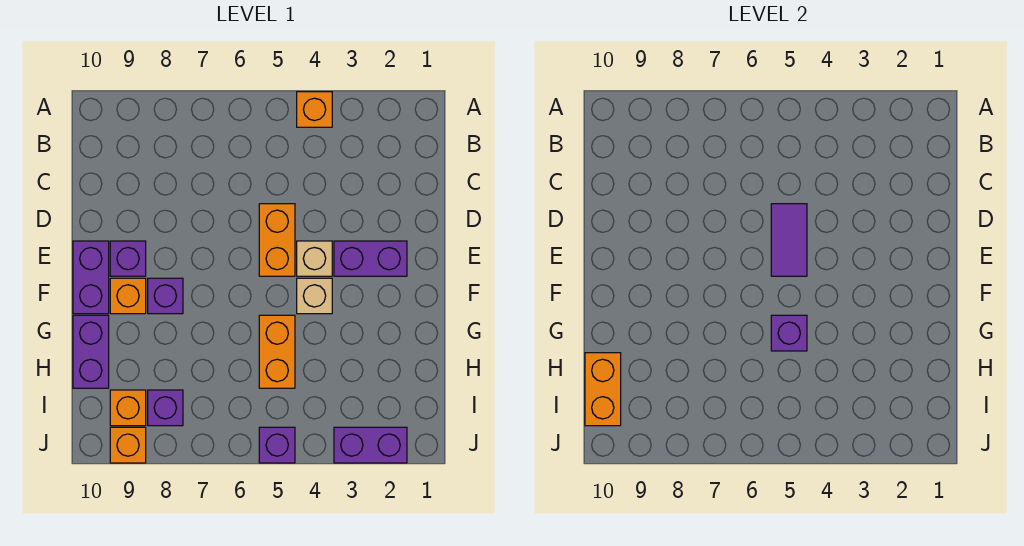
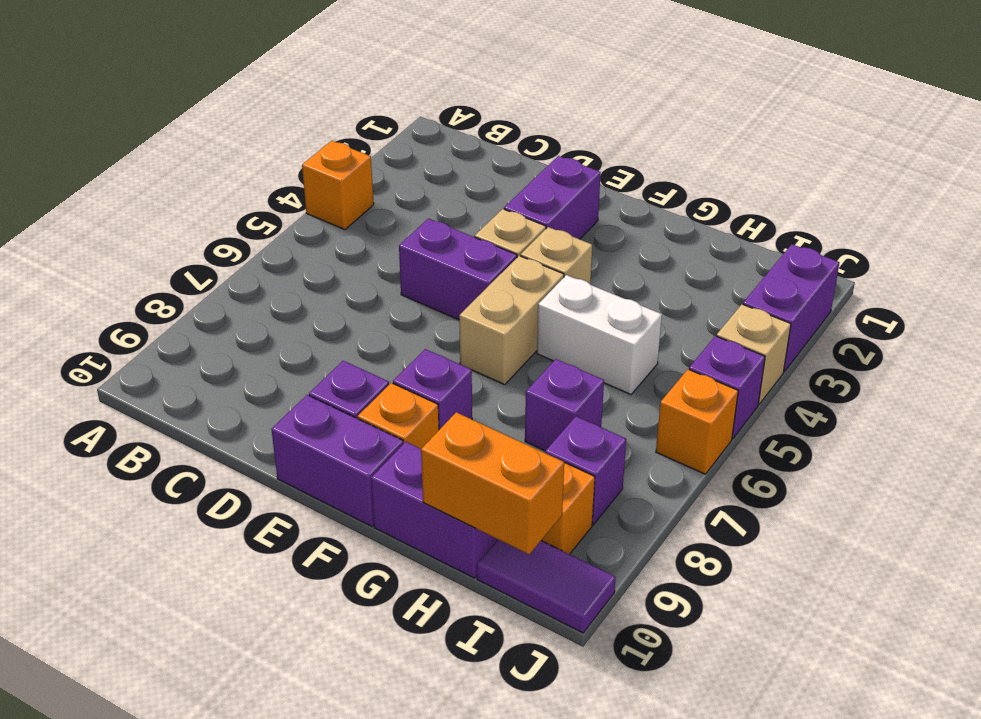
orange 1x2 brick [259,204,295,276] -> purple 1x2 brick [399,219,517,320]
purple 1x2 tile [771,204,807,276] -> purple 1x2 tile moved to [477,540,616,633]
none -> tan 1x2 brick [459,256,564,385]
orange 1x2 brick [259,315,295,388] -> white 1x2 brick [537,275,662,394]
purple 1x1 brick [771,315,807,351] -> purple 1x1 brick moved to [525,359,604,451]
none -> tan 1x1 brick [717,304,791,404]
orange 1x1 brick [110,427,146,463] -> orange 1x1 brick moved to [656,369,738,474]

